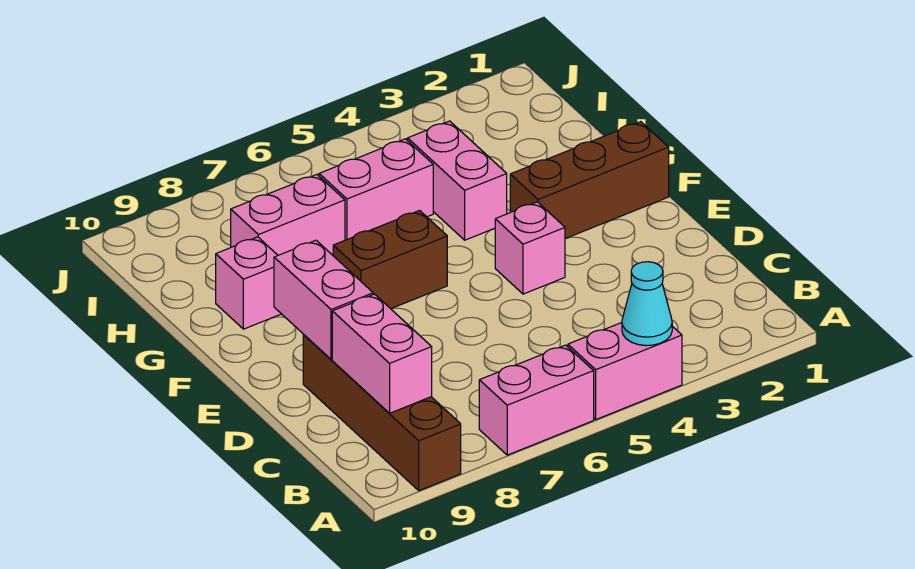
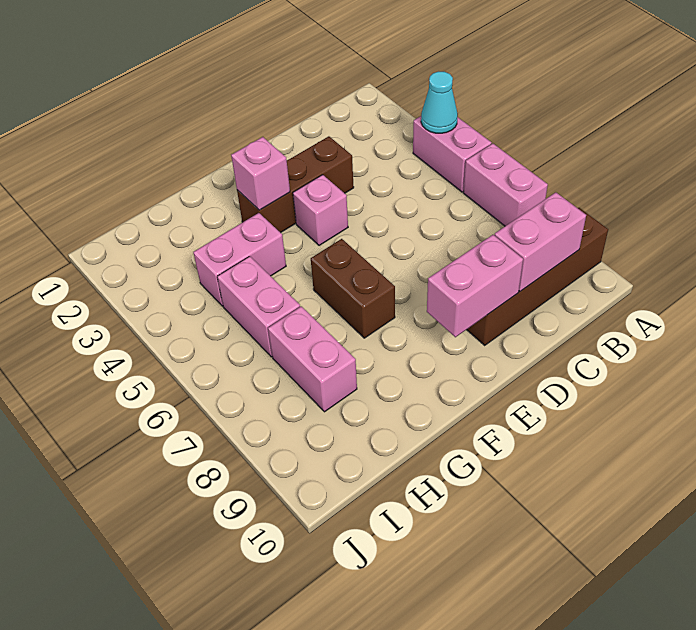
brown 1x3 brick [510,122,669,239] -> brown 1x3 brick turned to [237,136,354,233]
pink 1x1 brick [216,237,281,329] -> pink 1x1 brick moved to [231,137,290,210]

